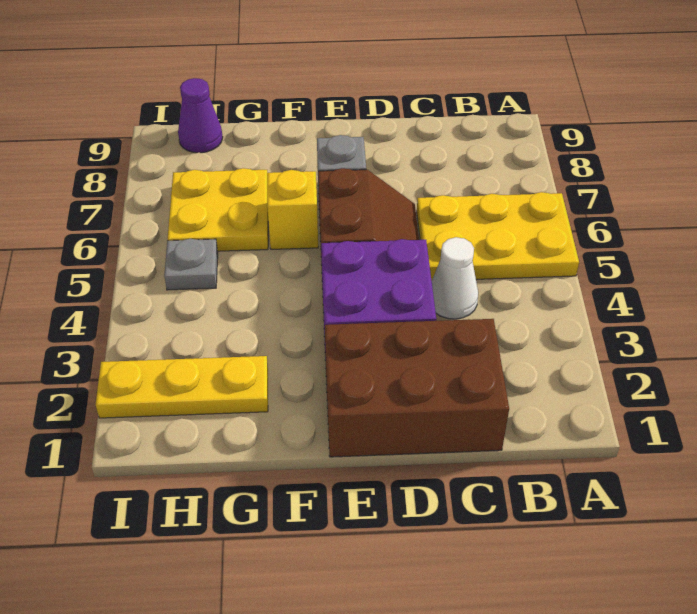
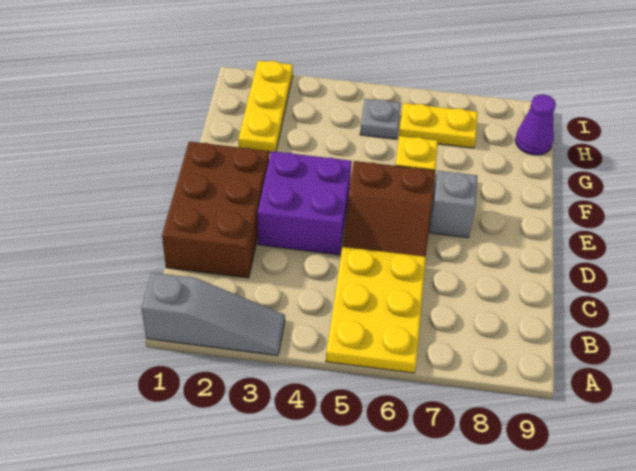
none -> grey 1x3 slope [141,272,285,356]
white 1x1 cone [432,237,478,319] -> none
yellow 2x2 plate [168,168,268,251] -> yellow 1x2 plate [399,103,478,148]

